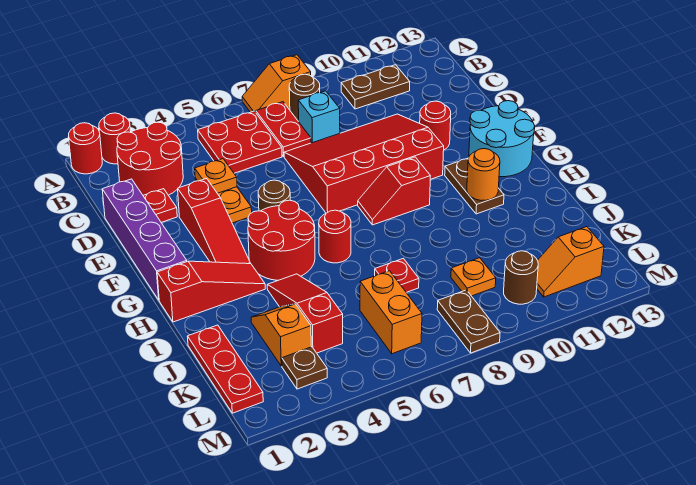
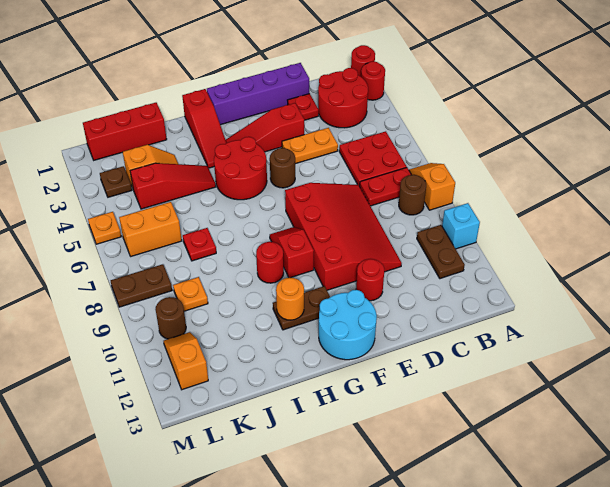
cyan 1x1 brick [298,91,340,143] -> cyan 1x1 brick moved to [442,203,480,249]
orange 1x1 plate [195,159,237,193] -> orange 1x1 plate moved to [88,212,121,244]
red 1x1 round brick [319,210,351,263] -> red 1x1 round brick moved to [256,242,284,283]
red 1x3 plate [187,325,263,413] -> red 1x3 brick [83,103,167,160]

